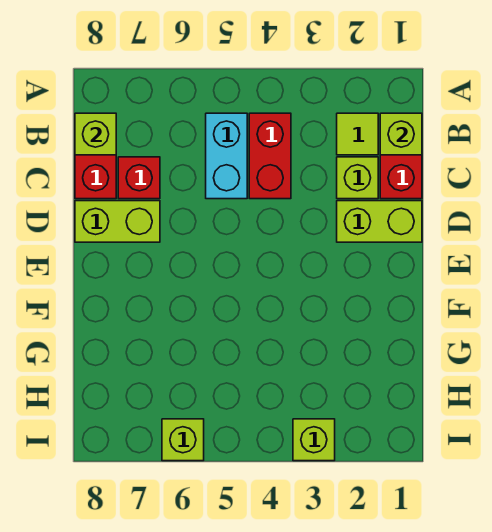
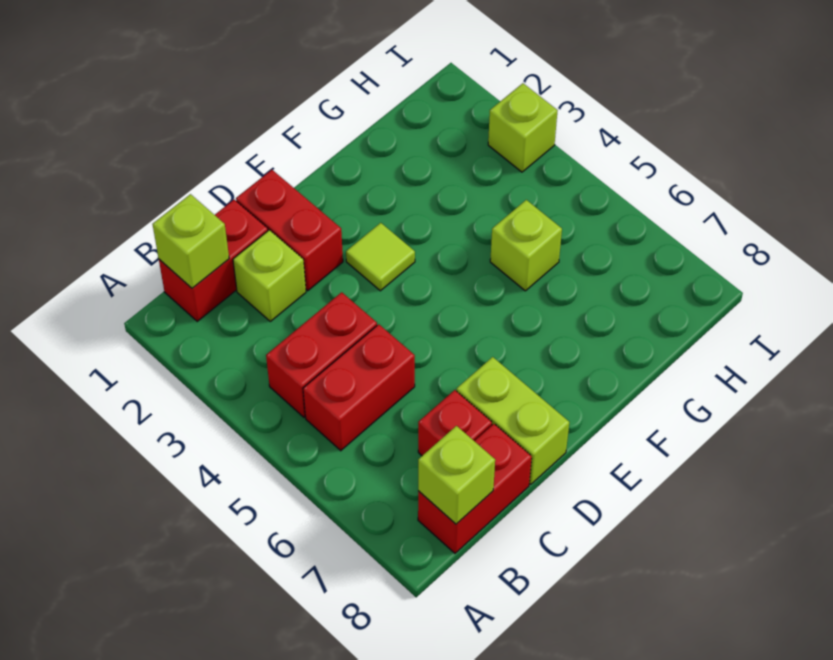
lime 1x1 tile [337,113,378,155] -> lime 1x1 tile moved to [346,223,415,291]
cyan 1x2 brick [206,113,247,199] -> red 1x2 brick [303,324,415,451]
lime 1x2 brick [337,201,422,242] -> red 1x2 brick [236,170,343,291]
lime 1x1 brick [162,419,204,461] -> lime 1x1 brick moved to [490,200,562,291]

